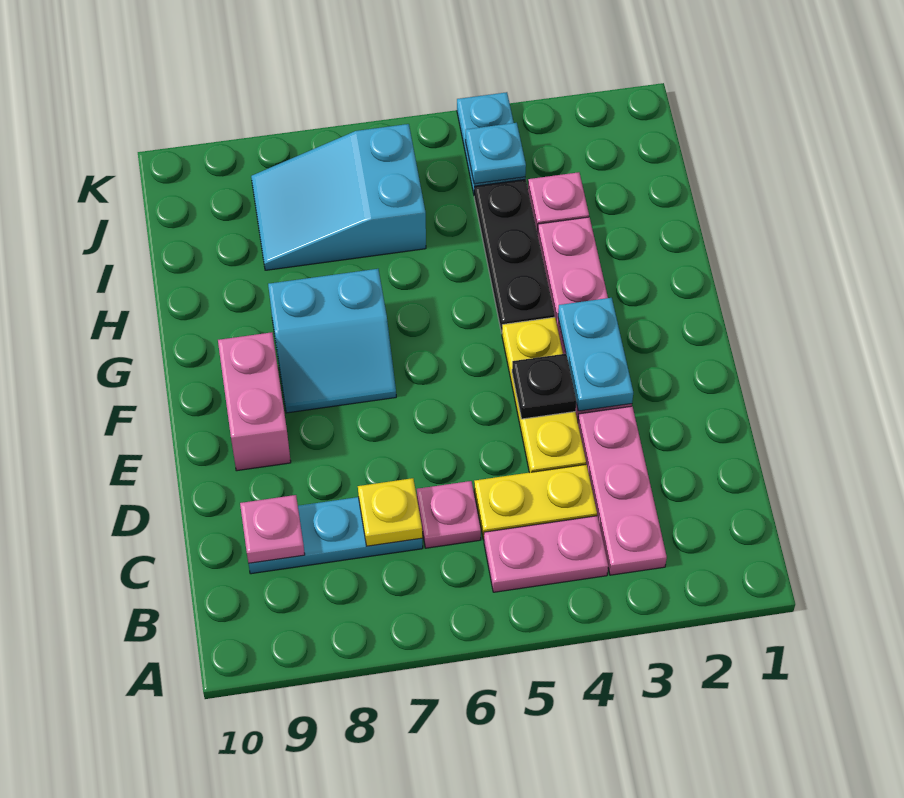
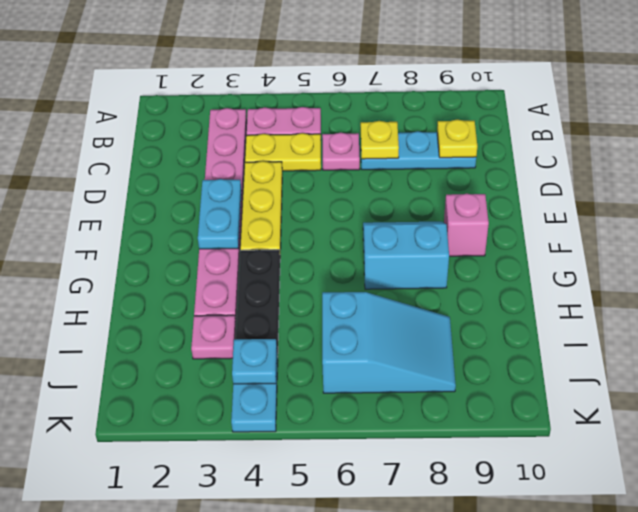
pink 1x1 plate [240,495,305,563] -> yellow 1x1 plate [437,120,477,158]
black 1x1 plate [512,354,576,419] -> none
pink 1x2 brick [218,332,291,471] -> pink 1x1 brick [444,194,489,256]

